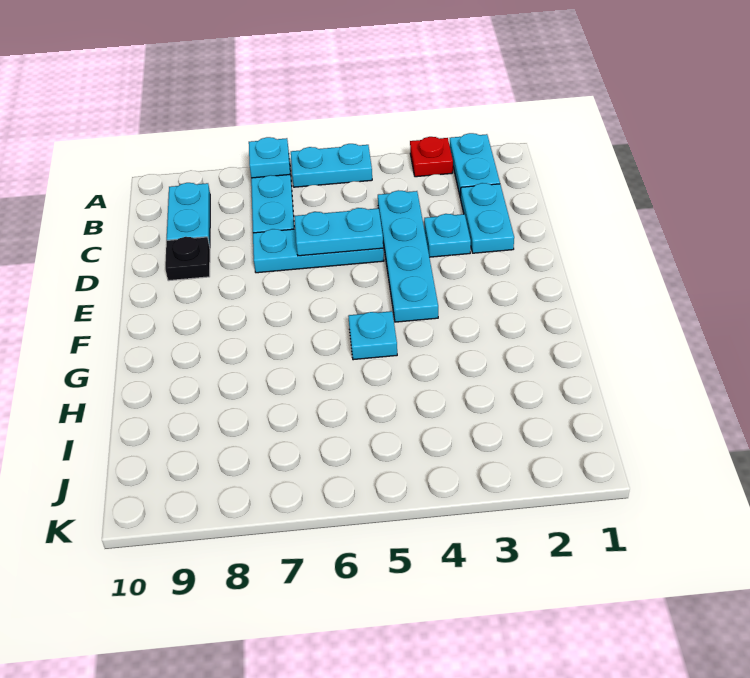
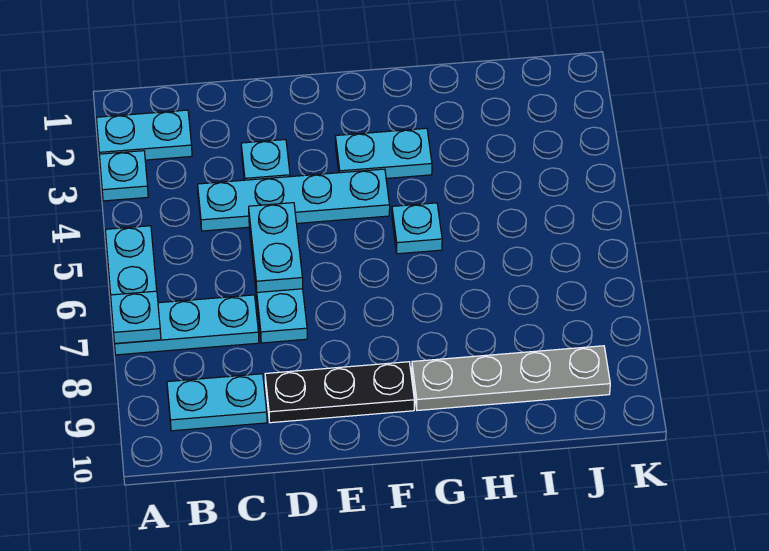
red 1x1 plate [410,137,453,177] -> cyan 1x1 plate [99,151,148,201]
cyan 1x2 plate [461,183,514,253] -> cyan 1x2 plate moved to [335,128,432,178]
black 1x1 plate [165,237,210,281] -> black 1x3 plate [265,362,414,423]
none -> grey 1x4 plate [412,346,610,410]

